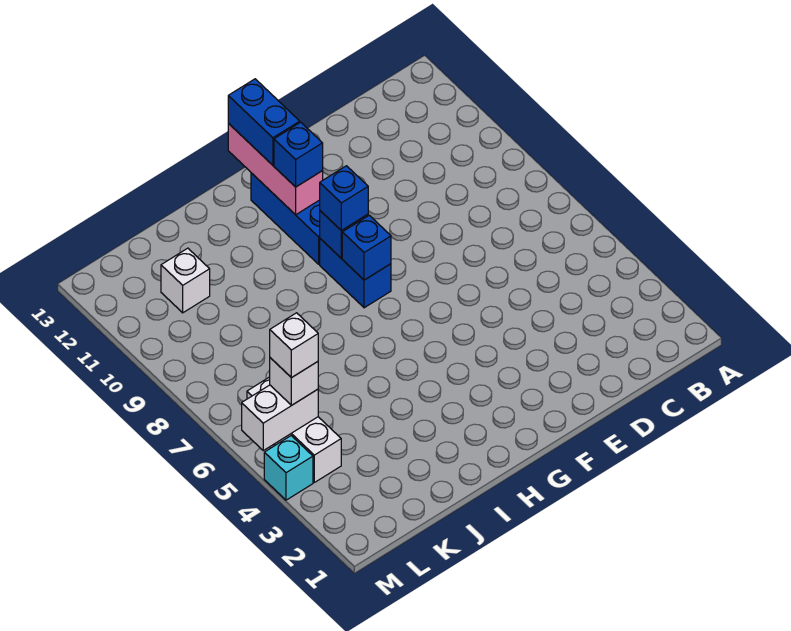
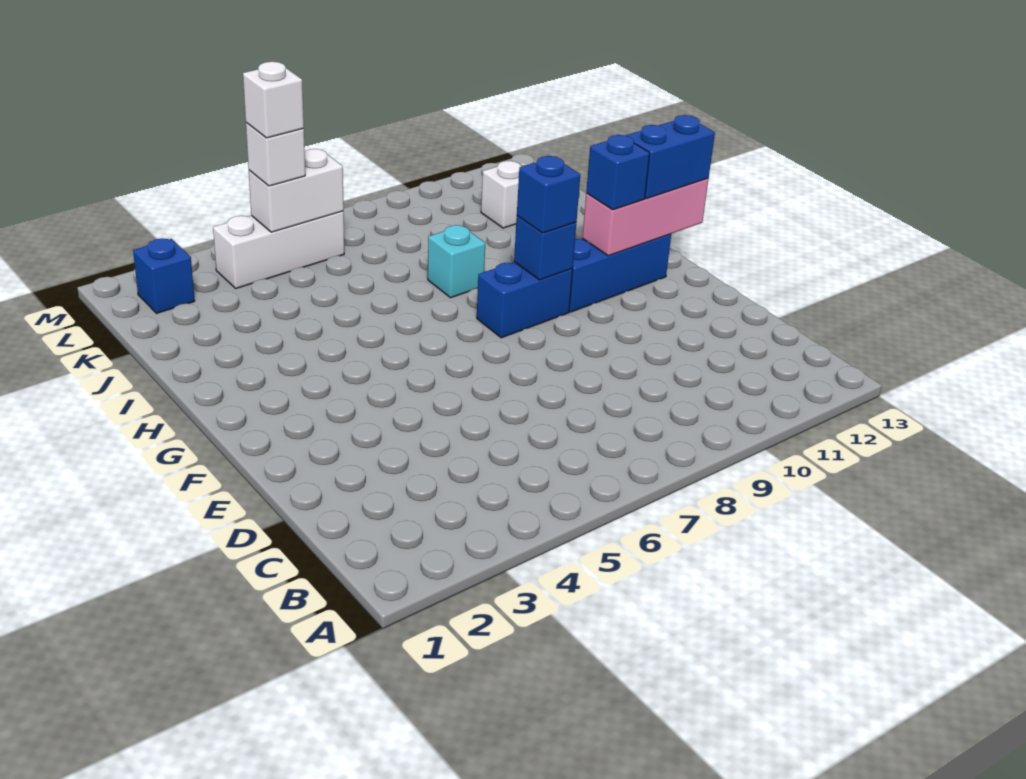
blue 1x1 brick [342,215,391,280] -> blue 1x1 brick moved to [133,239,195,314]
white 1x2 brick [242,385,318,450] -> white 1x2 brick turned to [249,149,344,232]
cyan 1x1 brick [264,436,313,500] -> cyan 1x1 brick moved to [428,225,485,298]

